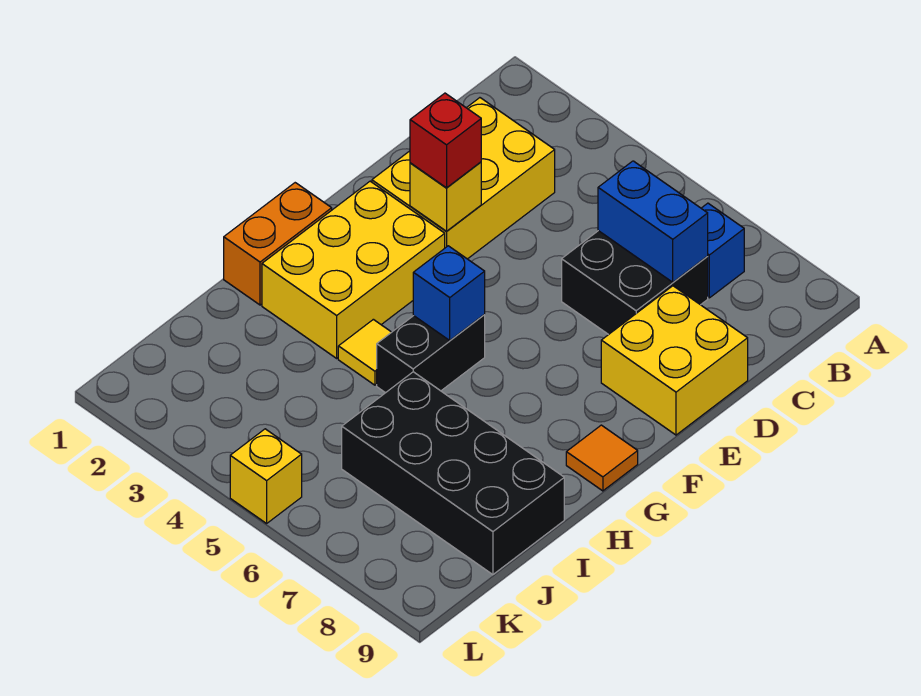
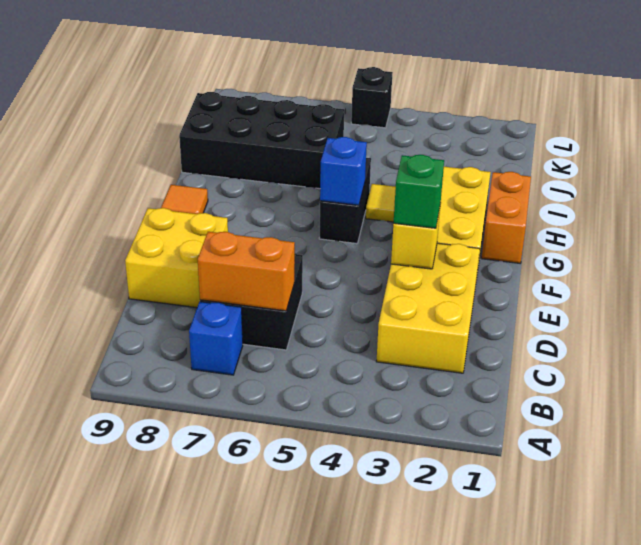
blue 1x2 brick [598,161,708,282] -> orange 1x2 brick [198,232,295,311]
red 1x1 brick [410,93,481,188] -> green 1x1 brick [394,155,444,228]
yellow 1x1 brick [230,429,302,523] -> black 1x1 brick [351,67,393,128]

